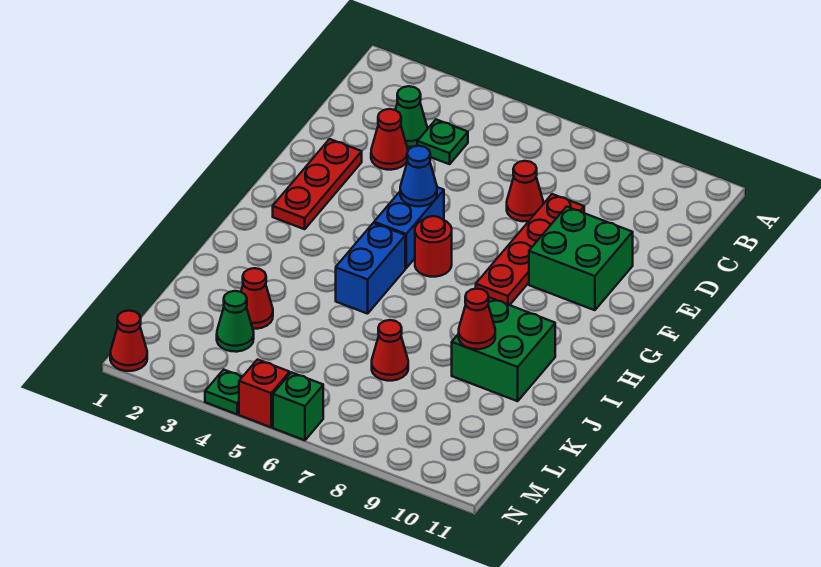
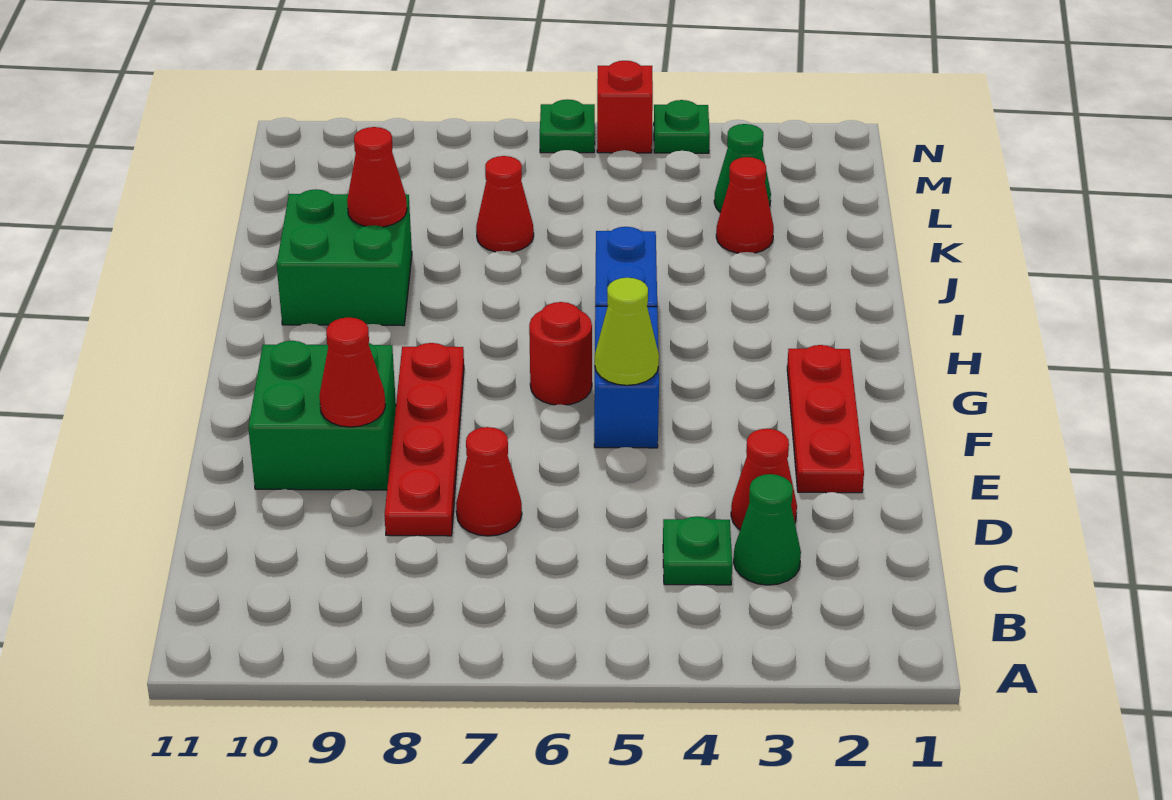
blue 1x1 cone [400,146,437,206] -> lime 1x1 cone [595,278,659,385]
red 1x1 cone [110,311,147,371] -> red 1x1 cone moved to [319,317,385,427]
green 1x1 brick [273,372,323,440] -> green 1x1 plate [540,99,595,153]

